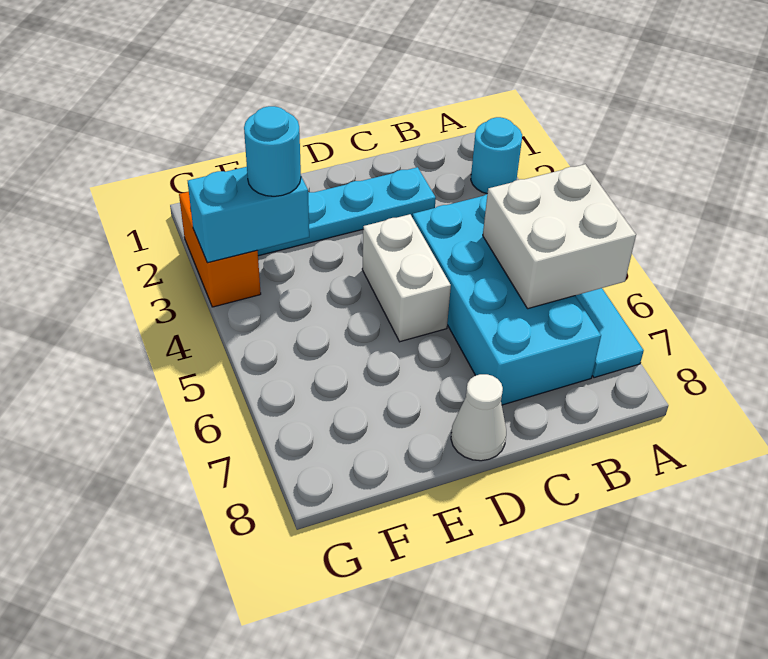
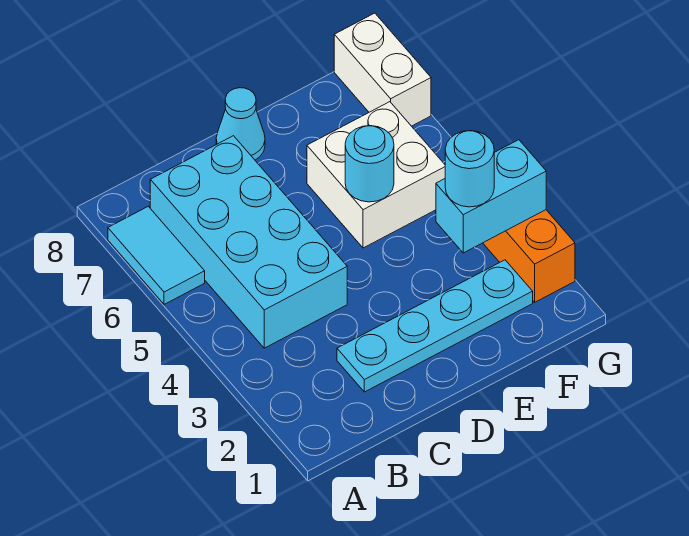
cyan 1x1 round brick [471,117,522,194] -> cyan 1x1 round brick moved to [345,126,394,202]
white 2x2 brick [483,164,636,309] -> white 2x2 brick moved to [307,102,445,248]
white 1x2 brick [362,214,451,342] -> white 1x2 brick moved to [334,13,431,126]
white 1x1 cone [451,374,506,461] -> cyan 1x1 cone [216,88,265,160]

